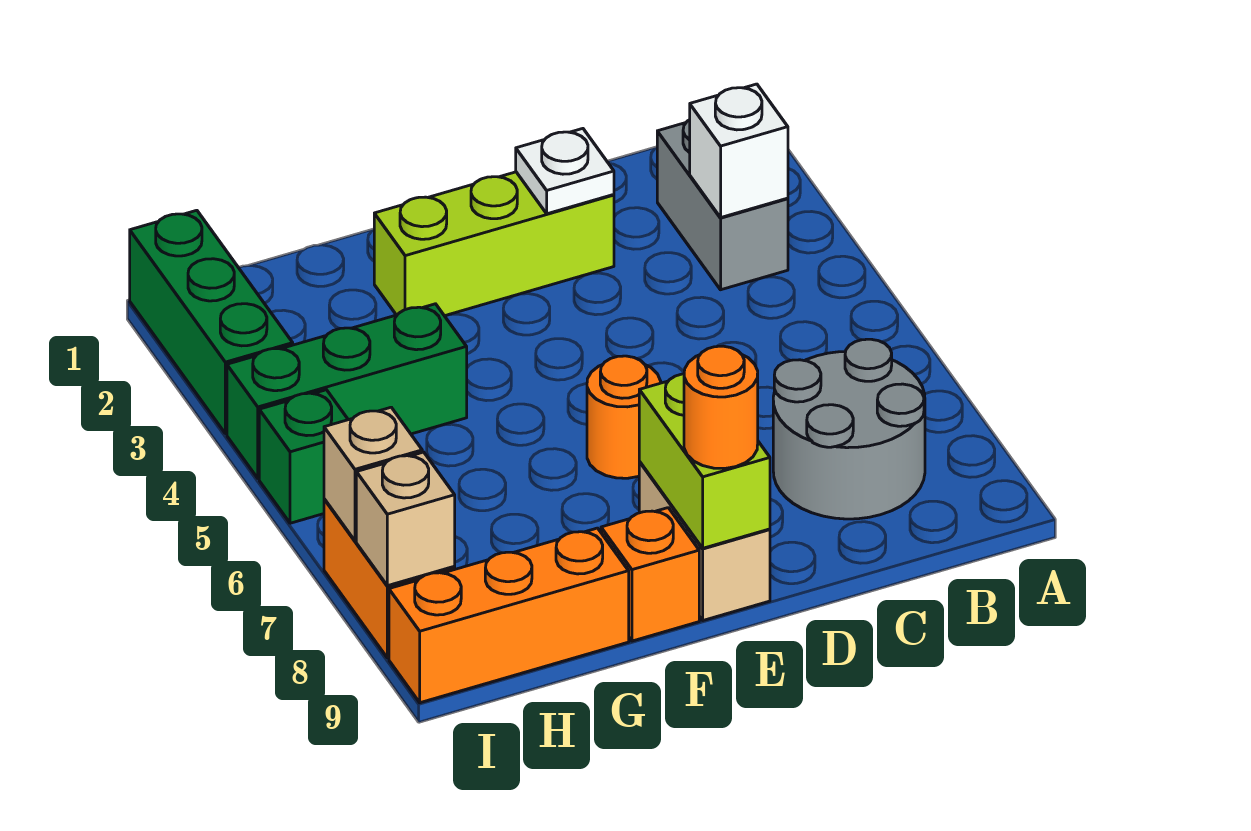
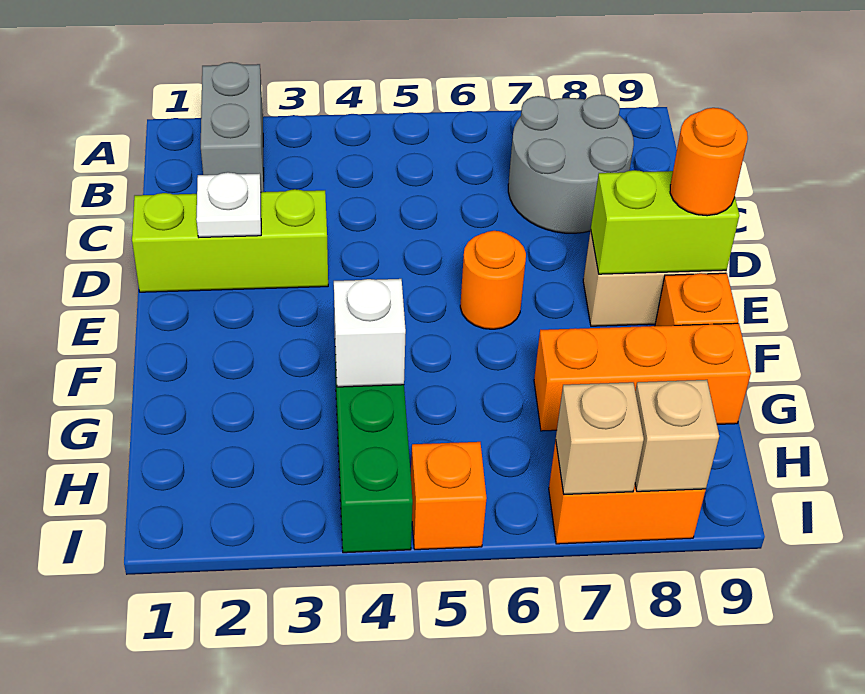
grey 1x2 brick [657,120,788,290] -> grey 1x2 brick turned to [201,62,264,192]
white 1x1 brick [690,84,788,217] -> white 1x1 brick moved to [334,279,406,387]
lime 1x3 brick [374,172,614,316] -> lime 1x3 brick turned to [132,189,328,292]
orange 1x3 brick [389,528,629,703] -> orange 1x3 brick turned to [534,323,751,431]
green 1x3 brick [130,210,293,434] -> none
green 1x1 brick [259,390,348,523] -> orange 1x1 brick [411,442,487,550]

